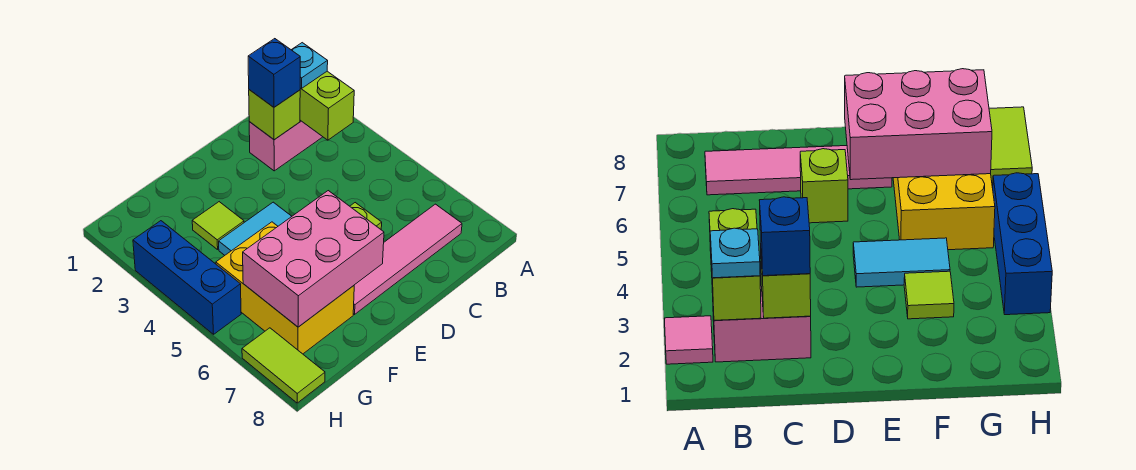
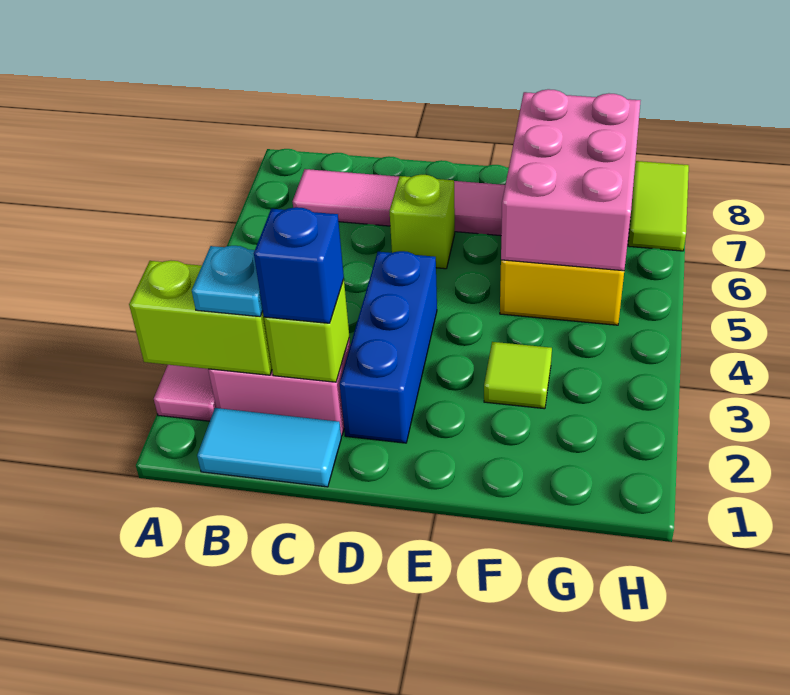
lime 1x2 brick [300,71,354,140] -> lime 1x2 brick turned to [129,261,272,375]
cyan 1x2 tile [219,202,292,255] -> cyan 1x2 tile moved to [197,408,341,487]
pink 2x3 brick [243,191,384,327] -> pink 2x3 brick turned to [501,89,641,271]
blue 1x3 brick [133,221,241,334] -> blue 1x3 brick moved to [340,251,437,443]

